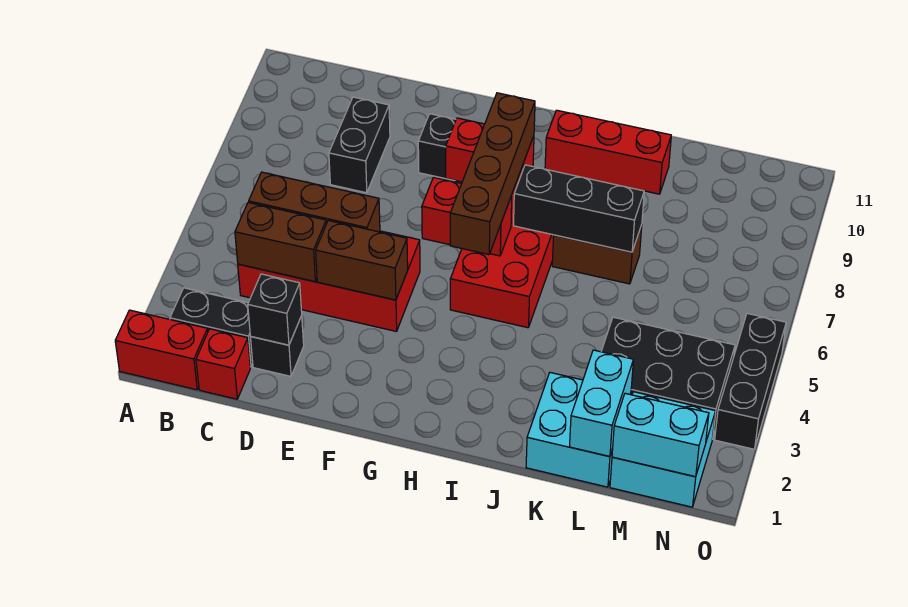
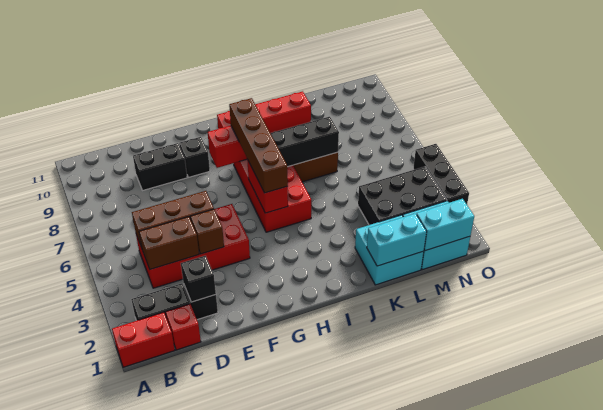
black 1x2 brick [329,97,390,193] -> black 1x2 brick turned to [133,143,187,190]
brown 1x2 brick [316,221,408,300] -> brown 1x1 brick [190,209,224,254]
red 1x2 brick [422,177,512,256] -> red 1x2 brick turned to [247,159,288,213]
red 1x3 brick [545,110,671,194] -> red 1x4 brick [217,91,311,133]
cyan 1x2 brick [570,350,633,457] -> cyan 1x2 brick turned to [367,213,427,266]

